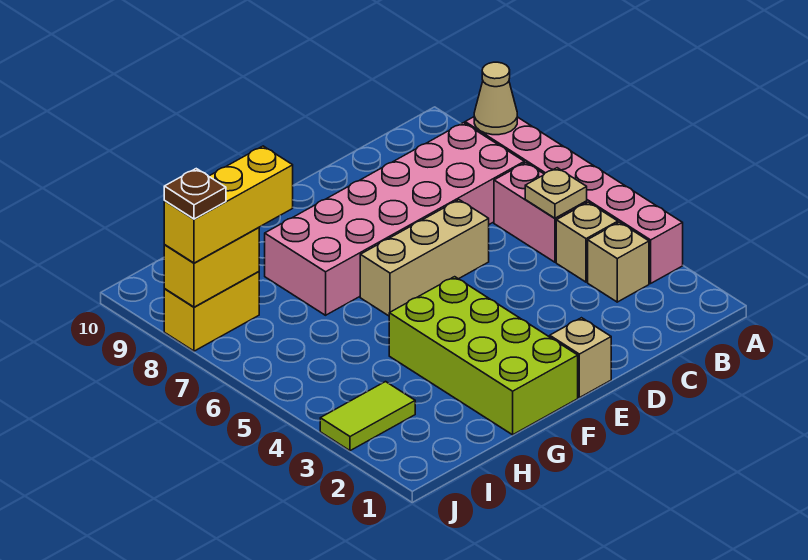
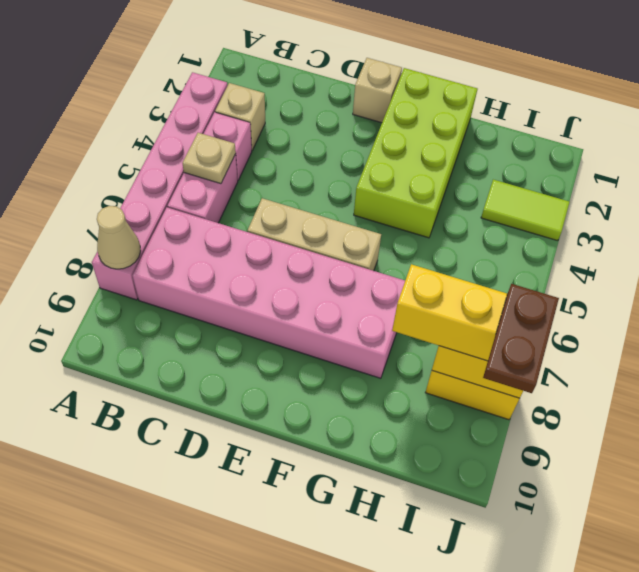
tan 1x1 brick [556,202,618,282] -> pink 1x1 brick [204,112,252,180]
brown 1x1 plate [164,169,226,219] -> brown 1x2 plate [483,284,559,393]

